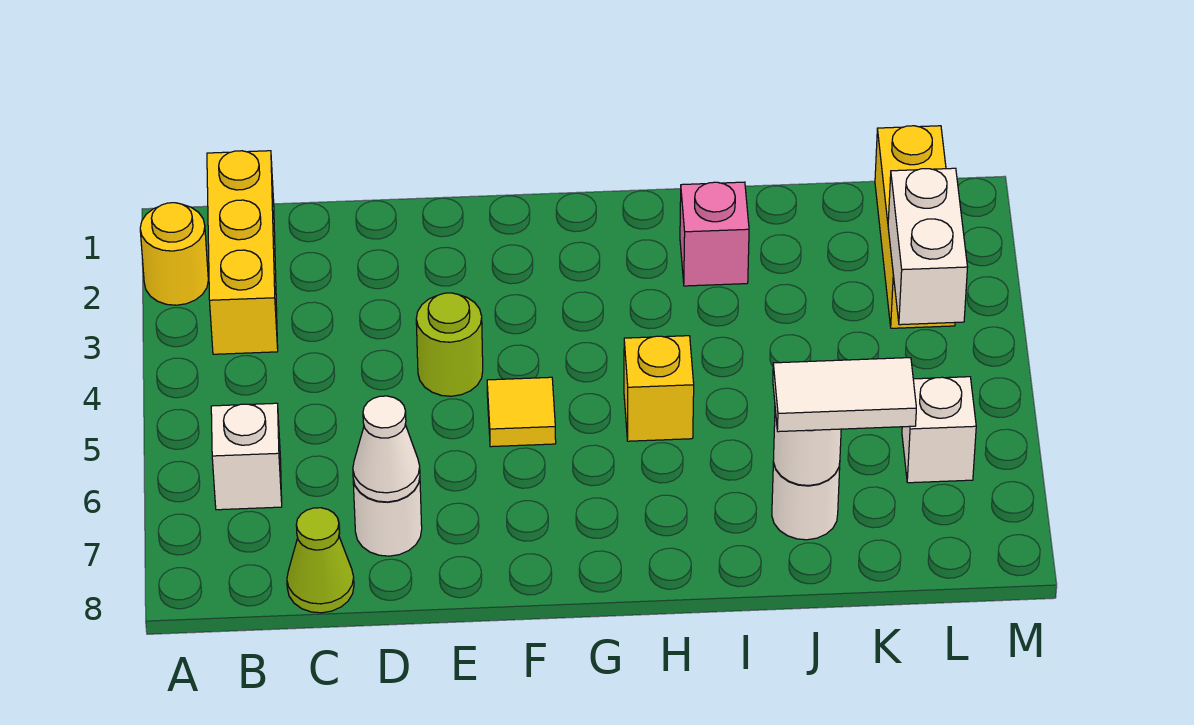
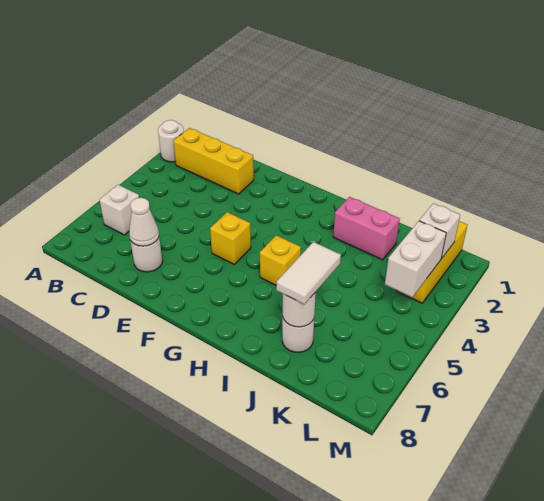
yellow 1x1 round brick [140,203,208,305] -> white 1x1 round brick [158,120,183,162]
yellow 1x3 brick [207,151,278,354] -> yellow 1x3 brick turned to [173,128,254,194]
lime 1x1 cone [287,508,354,613] -> none
lime 1x1 round brick [416,293,483,396] -> none
yellow 1x1 tile [487,377,556,447] -> yellow 1x1 brick [210,212,251,264]
pink 1x1 brick [680,182,749,286] -> pink 1x2 brick [333,197,400,260]
white 1x2 tile [773,358,916,432] -> white 1x2 tile turned to [276,242,341,304]
white 1x1 brick [902,377,976,483] -> white 1x1 brick moved to [419,203,460,259]

